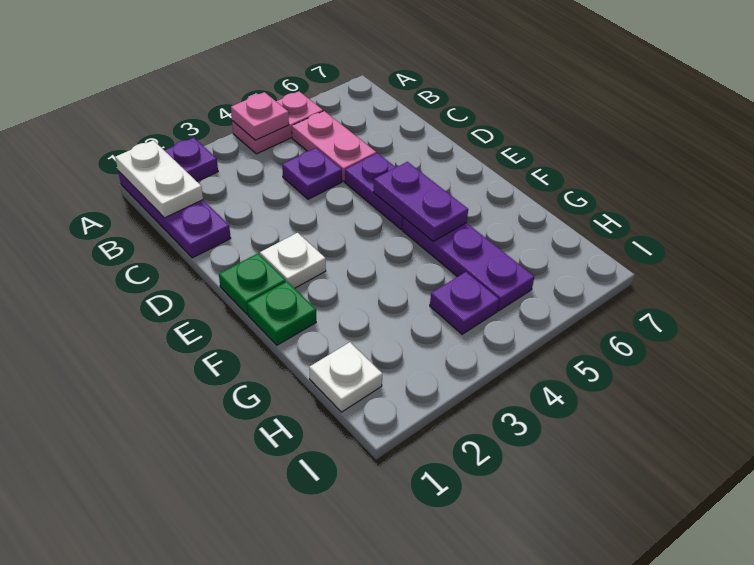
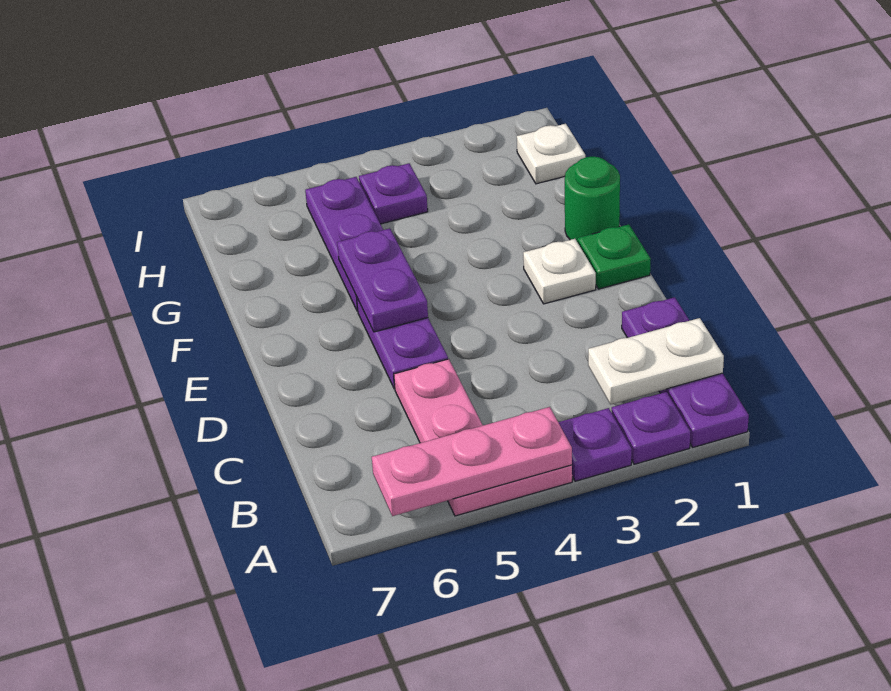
white 1x2 plate [115,140,203,218] -> white 1x2 plate turned to [588,318,724,405]
pink 1x1 plate [231,92,289,140] -> pink 1x3 plate [372,407,572,516]
purple 1x1 plate [282,148,342,199] -> purple 1x1 plate moved to [558,408,632,481]
green 1x1 plate [247,281,316,345] -> green 1x1 round brick [565,157,620,242]

